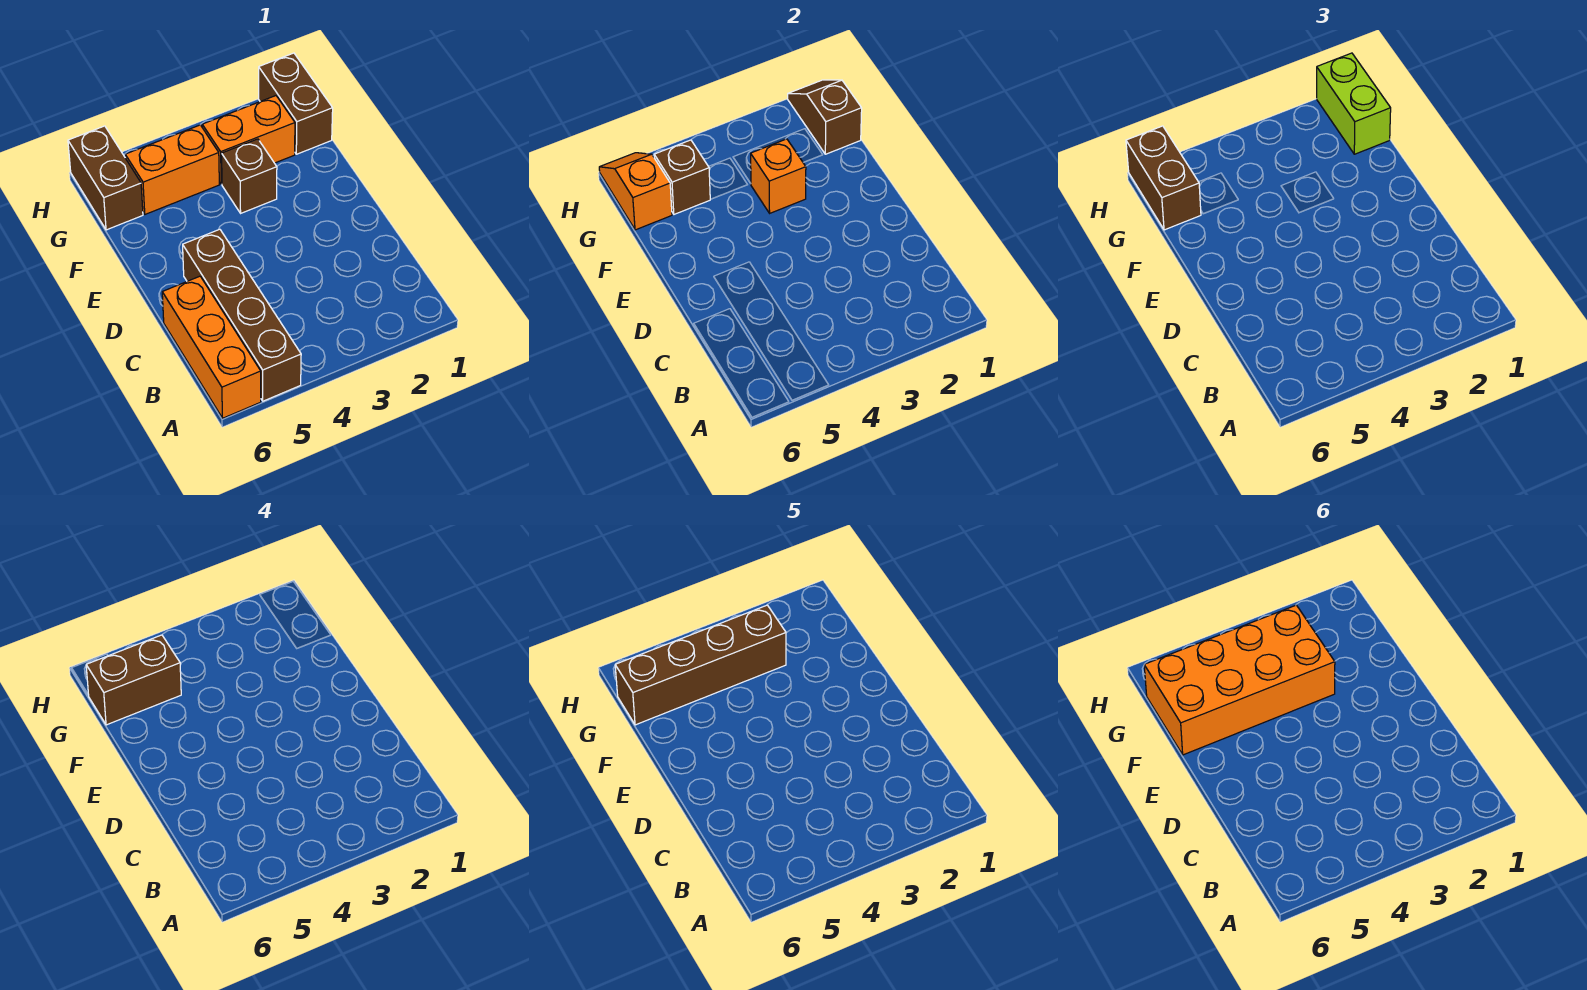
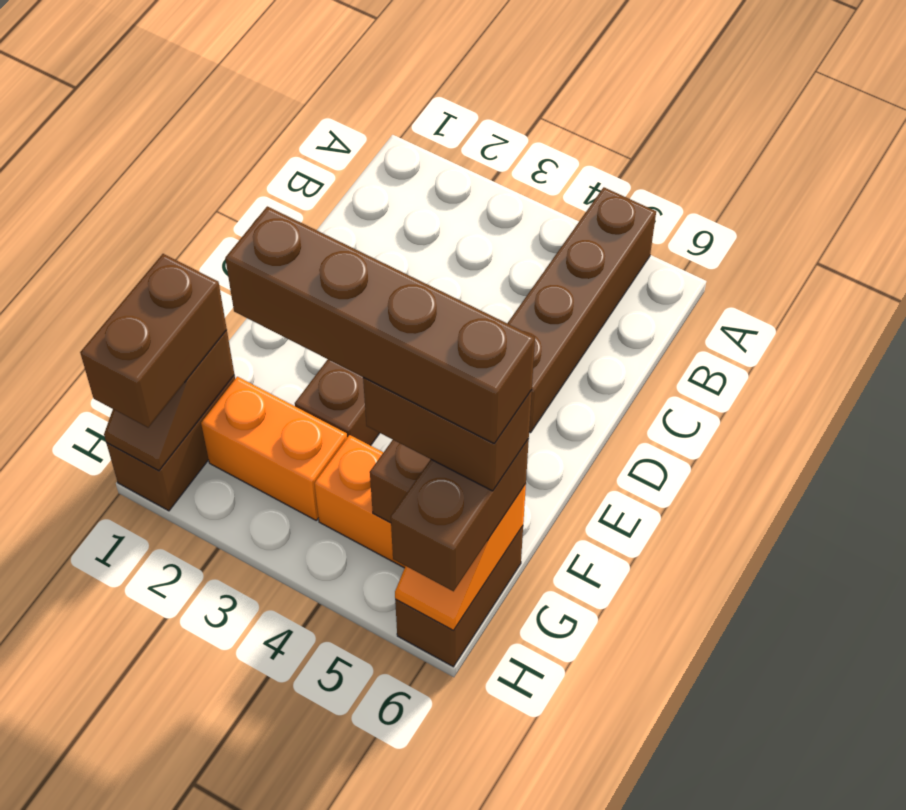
orange 1x3 brick [162,276,261,418] -> none
orange 1x1 brick [751,139,806,213] -> none
orange 2x4 brick [1144,605,1335,755] -> none
lime 1x2 brick [1317,53,1391,154] -> brown 1x2 brick [80,254,227,428]

